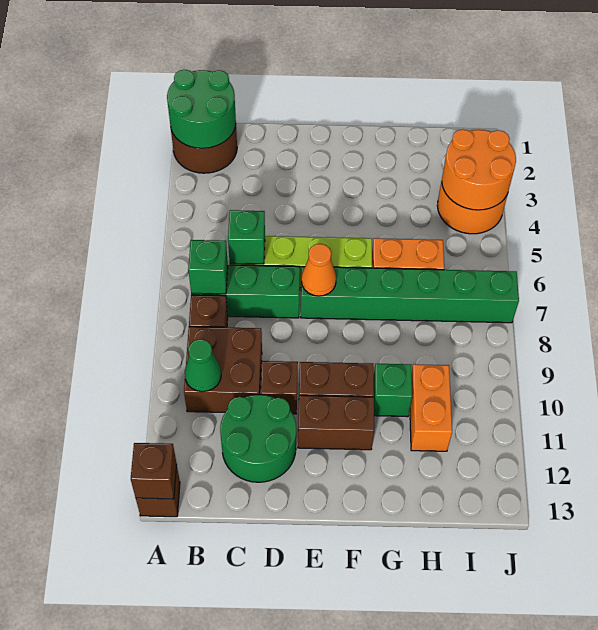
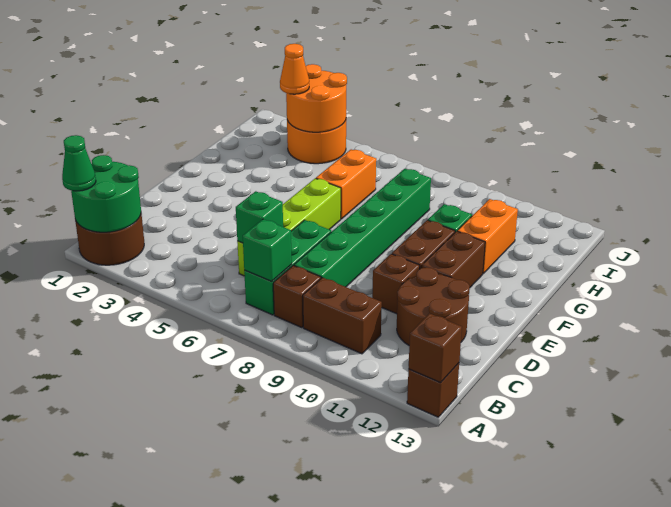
brown 2x2 brick [184,327,262,412] -> brown 1x2 brick [303,278,382,354]
green 1x1 cone [185,339,221,392] -> green 1x1 cone moved to [62,135,96,191]
green 2x2 round brick [220,395,296,482] -> brown 2x2 round brick [397,267,470,345]
green 1x6 brick [301,267,519,323] -> green 1x6 brick moved to [294,169,431,287]
orange 1x1 cone [301,244,336,296] -> orange 1x1 cone moved to [280,44,309,94]
orange 1x2 brick [410,364,452,451] -> orange 1x2 brick turned to [458,199,518,273]

